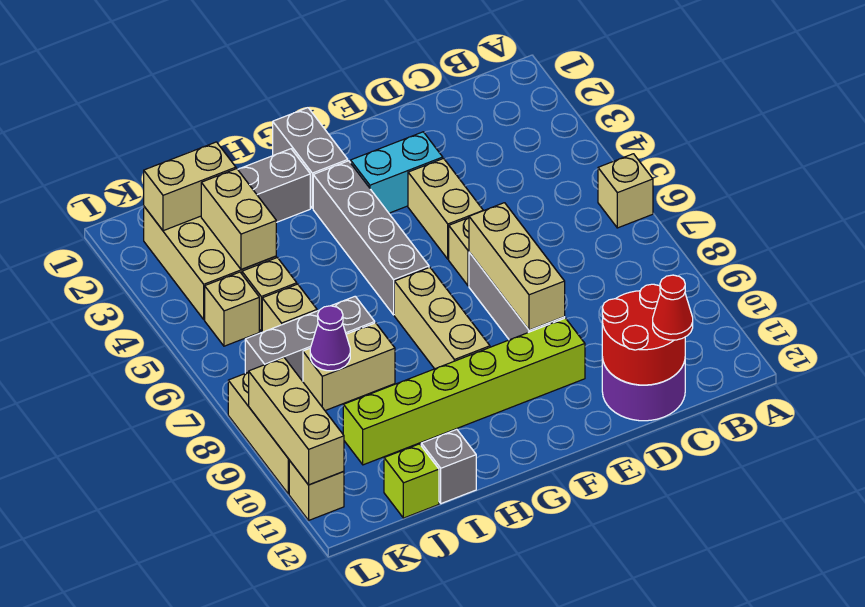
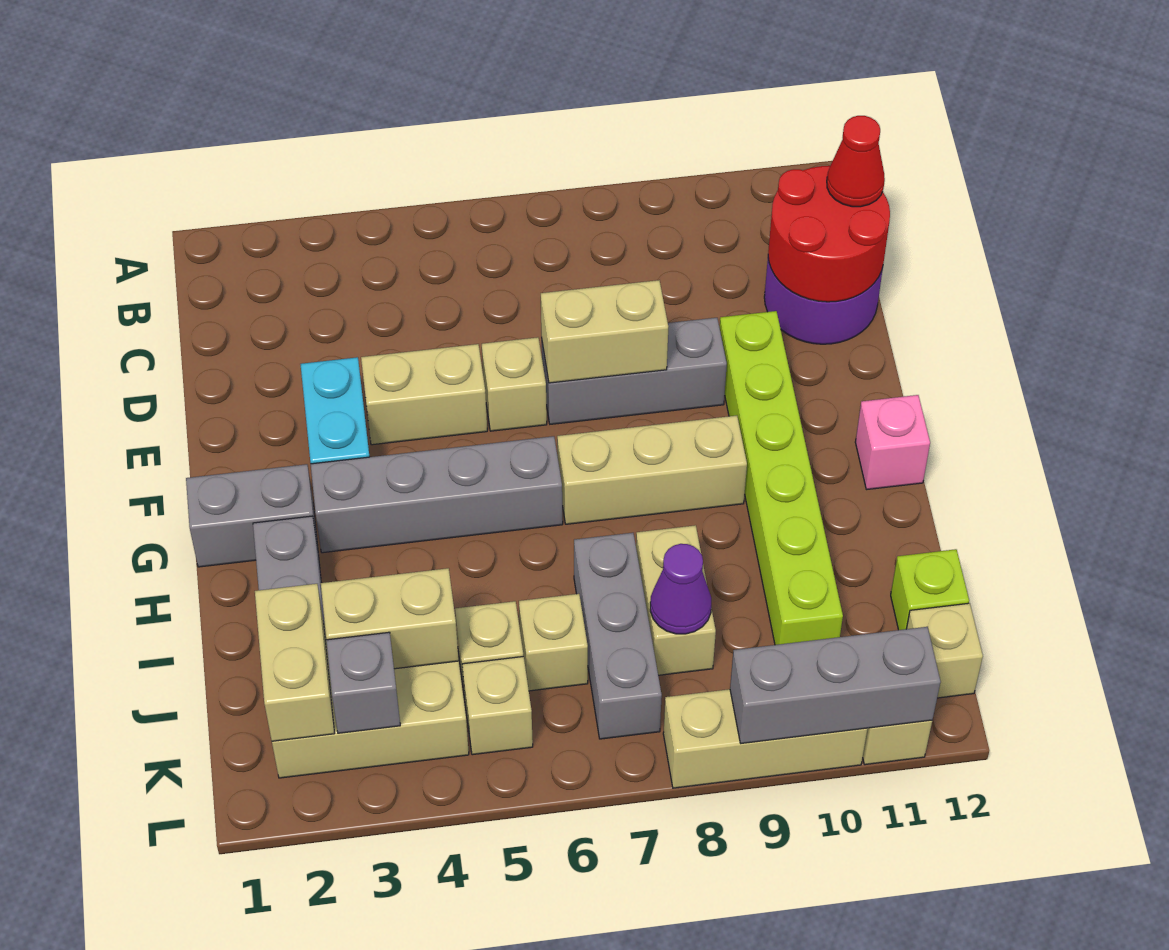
tan 1x1 brick [598,154,653,228] -> tan 1x1 brick moved to [907,603,983,698]
tan 1x3 brick [469,203,565,330] -> tan 1x2 brick [541,280,668,383]
none -> pink 1x1 brick [855,395,930,490]
grey 1x1 brick [421,429,476,504] -> grey 1x1 brick moved to [326,632,400,733]
tan 1x3 brick [249,357,344,485] -> grey 1x3 brick [730,627,941,743]

